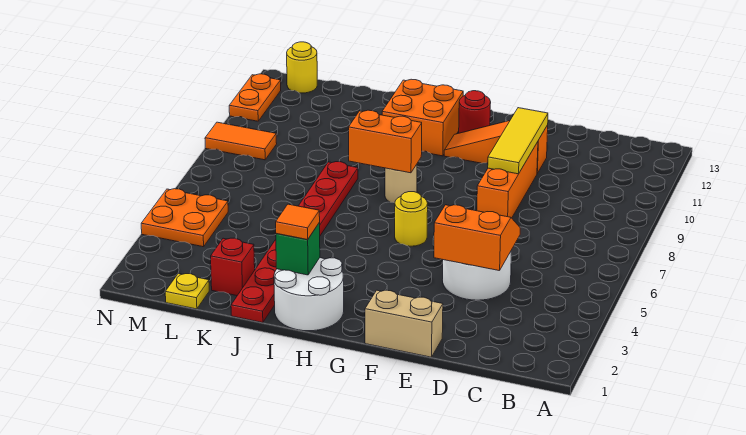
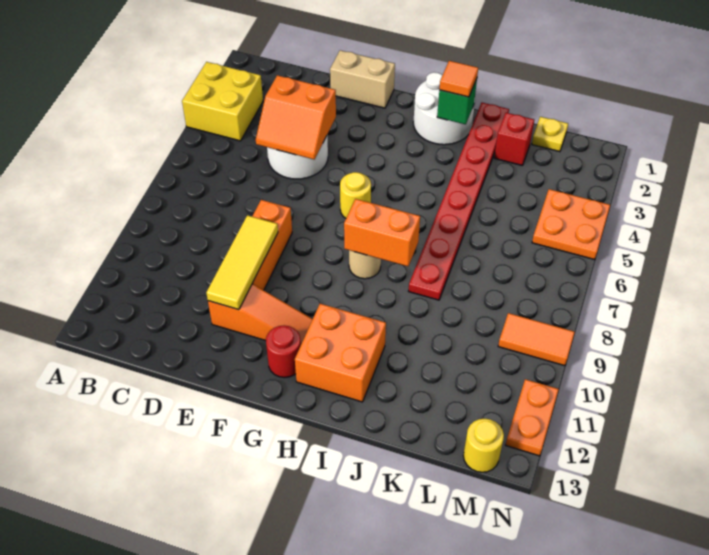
none -> yellow 2x2 brick [182,62,263,141]

